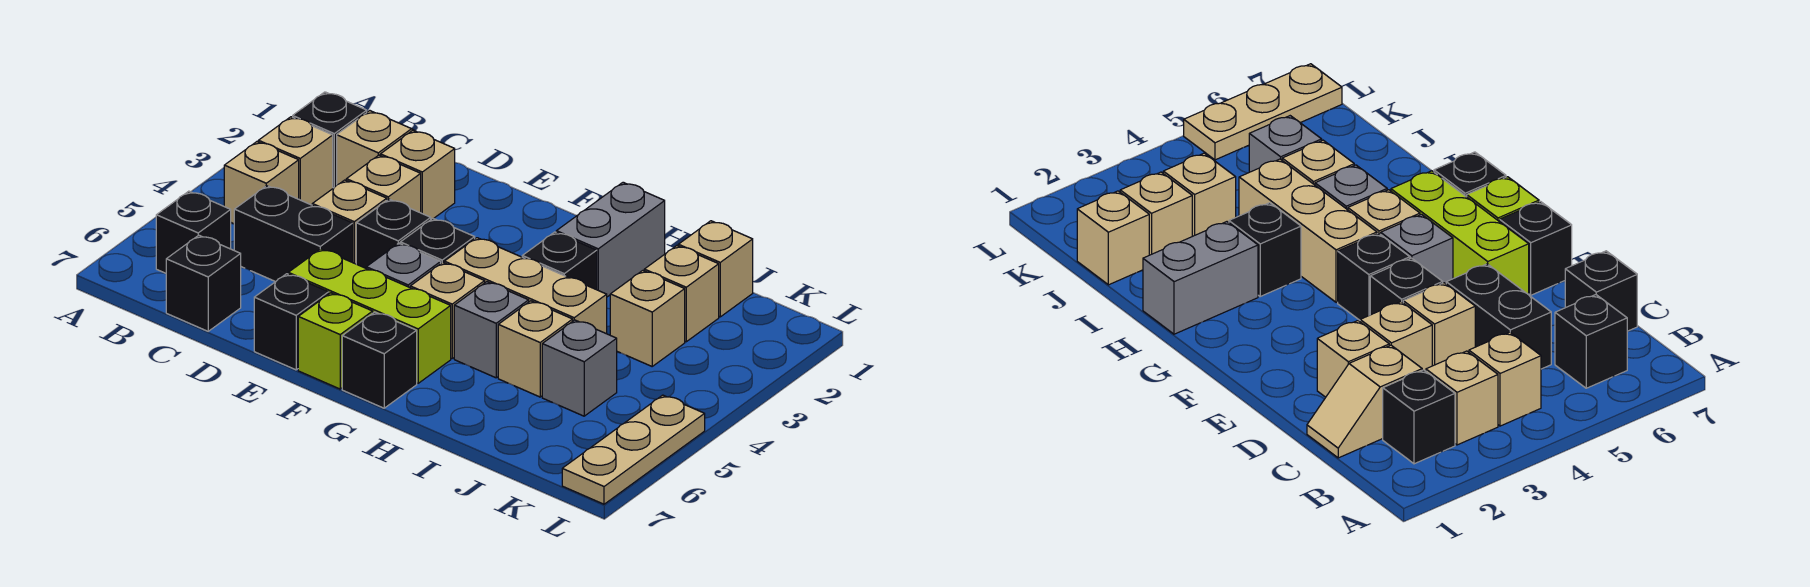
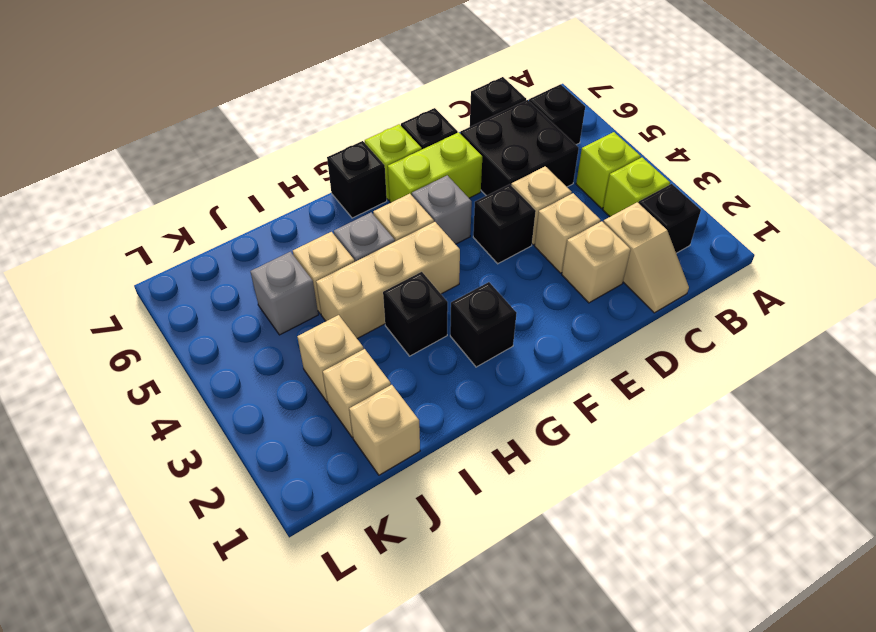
tan 1x1 brick [258,117,333,205] -> lime 1x1 brick [603,157,670,217]
tan 1x1 brick [224,142,299,224] -> lime 1x1 brick [576,132,641,208]
black 1x2 brick [234,186,353,282] -> black 2x2 brick [460,100,579,196]
lime 1x3 brick [288,249,451,383] -> lime 1x2 brick [388,132,482,203]
black 1x1 brick [400,219,475,263] -> black 1x1 brick moved to [450,282,517,367]
grey 1x2 brick [556,182,665,297] -> none
tan 1x3 plate [562,395,705,504] -> none

